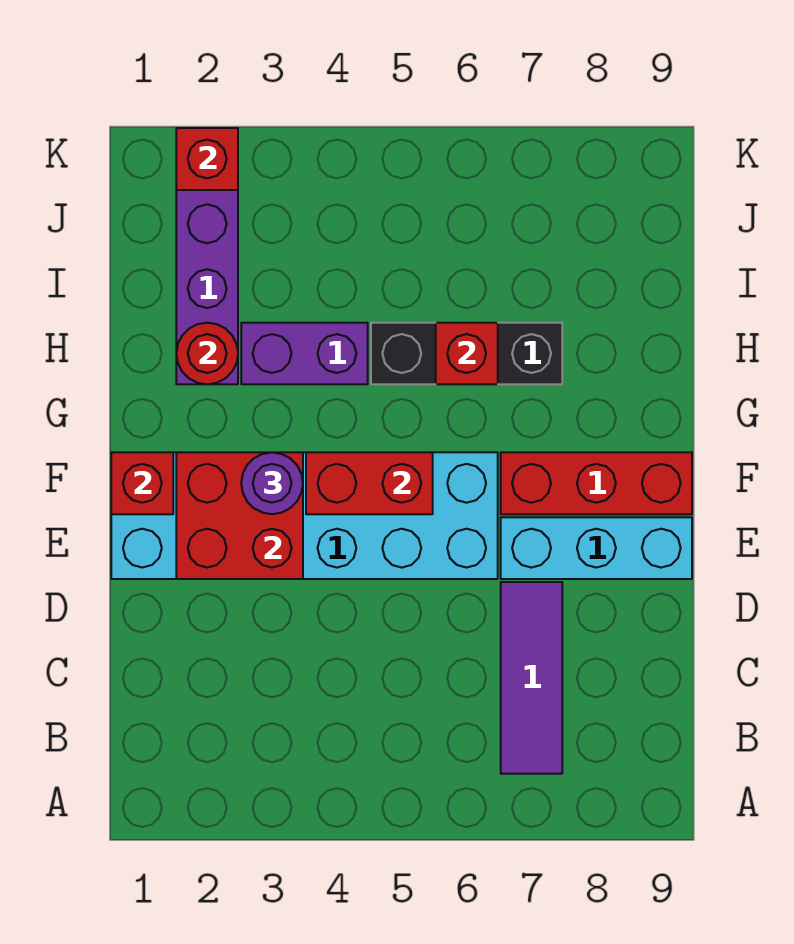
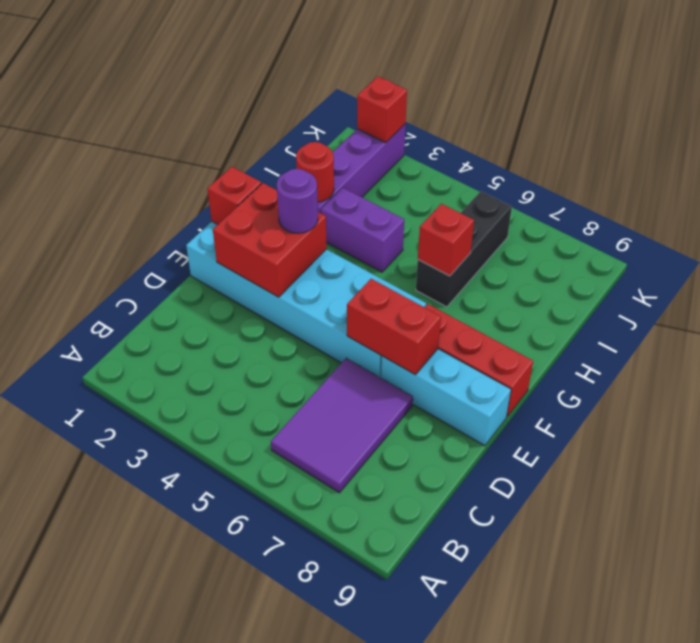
purple 1x3 tile [501,582,562,774] -> purple 2x3 tile [271,358,413,493]
red 1x2 brick [306,452,433,514] -> red 1x2 brick moved to [347,279,441,375]
black 1x3 brick [371,323,562,384] -> black 1x3 brick turned to [416,191,512,307]

